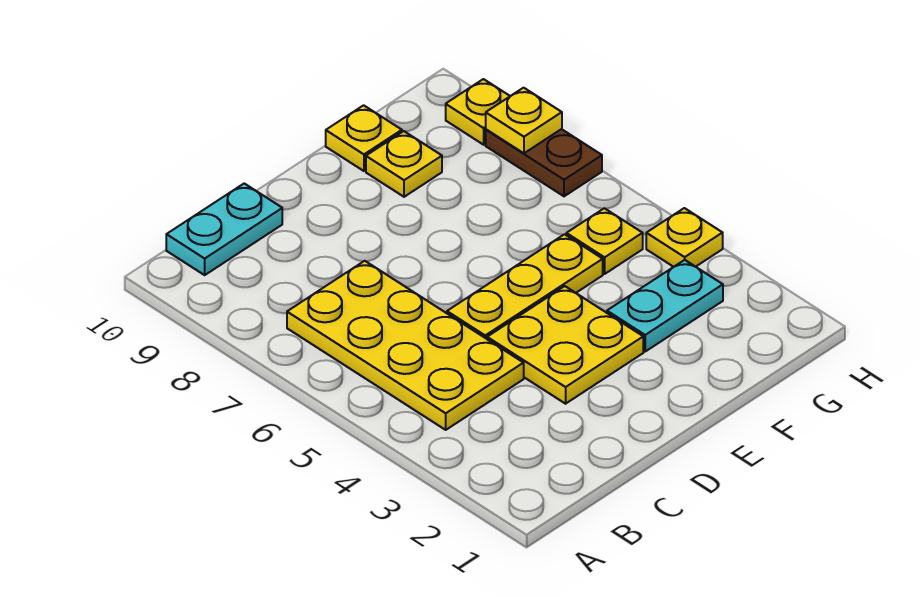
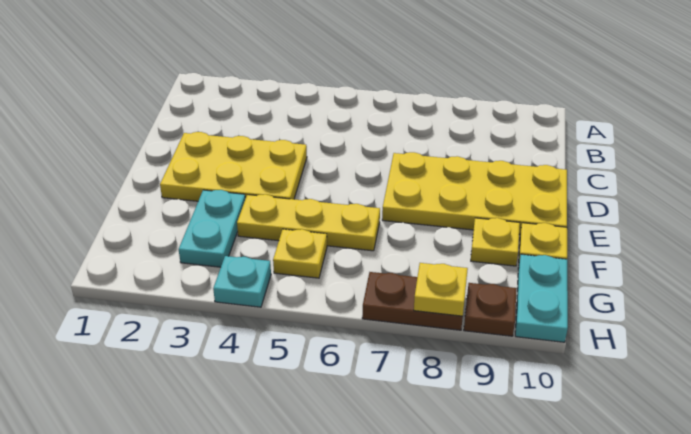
yellow 2x4 plate [287,261,524,430] -> yellow 2x4 plate moved to [382,152,567,235]
cyan 1x2 plate [166,184,282,275] -> cyan 1x2 plate moved to [515,254,568,342]
yellow 2x2 plate [487,286,643,404] -> yellow 2x3 plate [160,132,307,201]
yellow 1x3 plate [447,234,603,339] -> yellow 1x3 plate turned to [237,194,380,251]
yellow 1x1 plate [646,208,723,267] -> cyan 1x1 plate [213,256,271,307]
yellow 1x1 plate [446,79,510,145] -> brown 1x1 plate [464,283,517,336]

